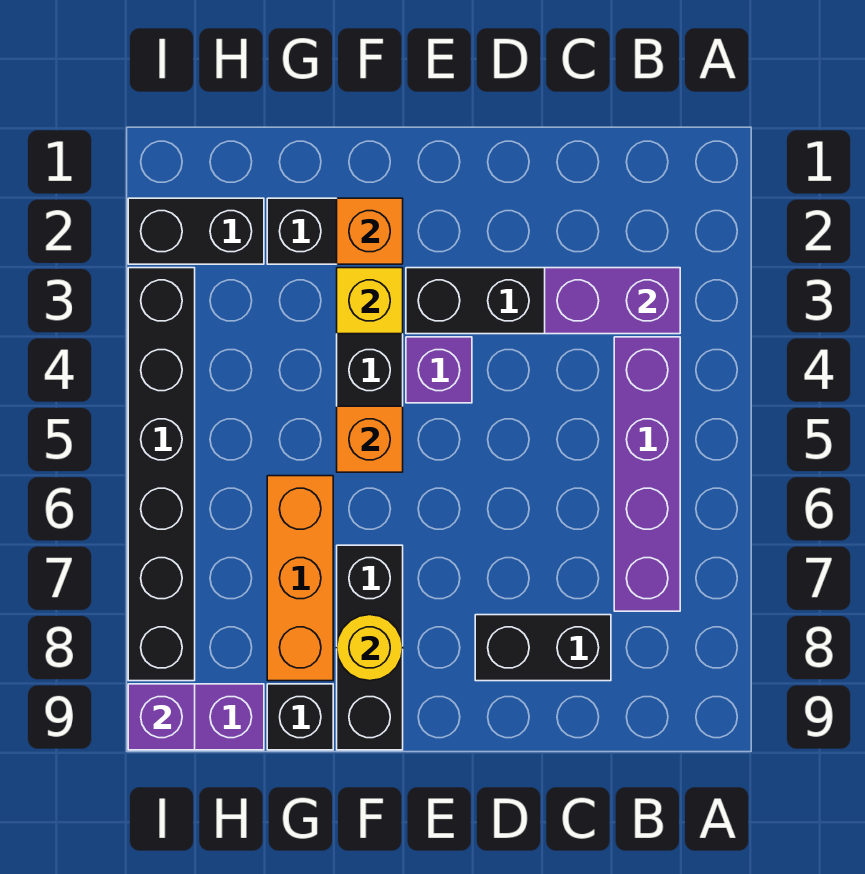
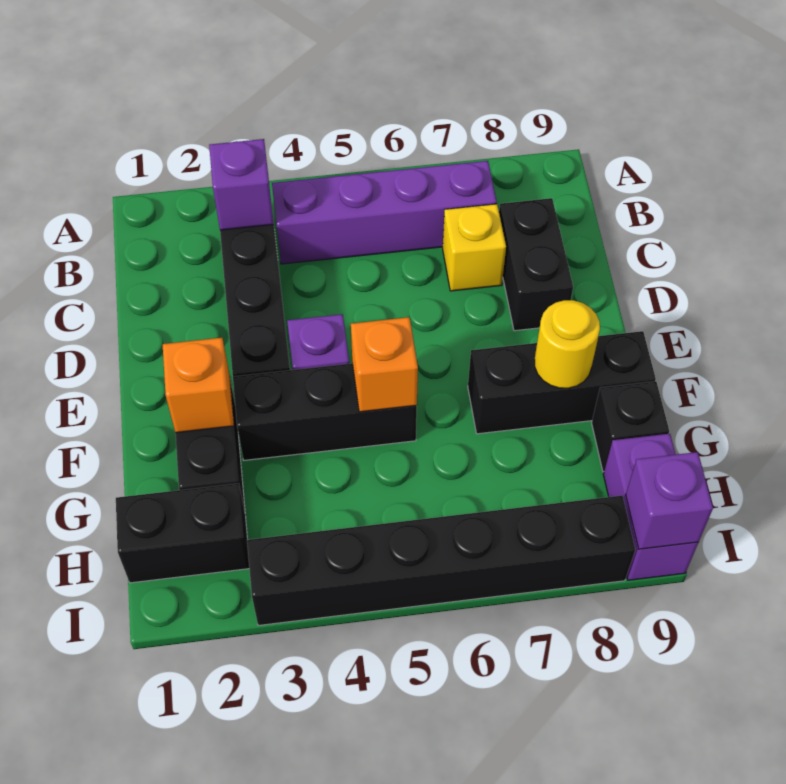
purple 1x2 brick [545,268,680,334] -> purple 1x1 brick [209,139,274,230]
yellow 1x1 brick [337,268,403,334] -> yellow 1x1 brick moved to [443,204,506,291]
orange 1x3 brick [267,476,333,681] -> none
black 1x2 brick [128,198,264,264] -> black 1x2 brick turned to [116,483,249,583]

